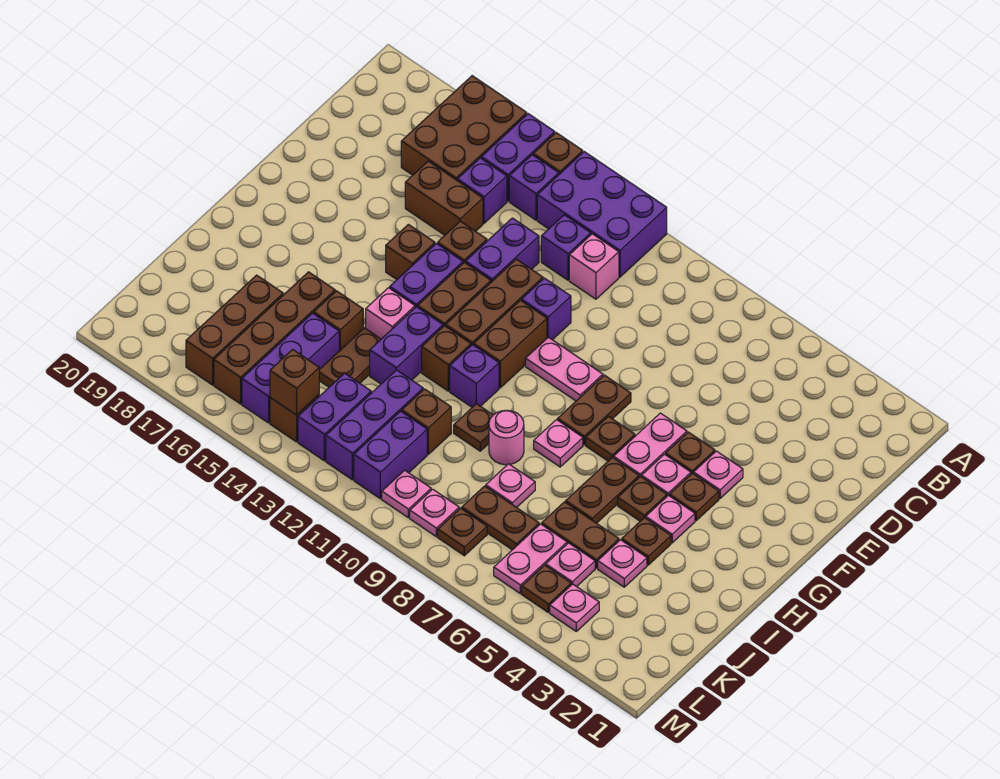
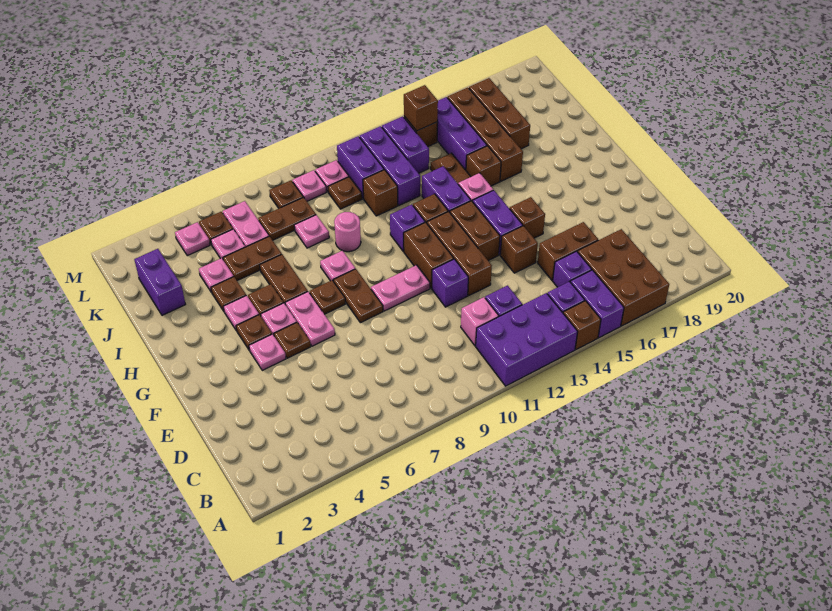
purple 1x2 brick [466,218,539,282] -> purple 1x2 brick moved to [134,249,186,315]
brown 1x1 plate [454,404,493,451] -> brown 1x1 plate moved to [328,177,362,209]

